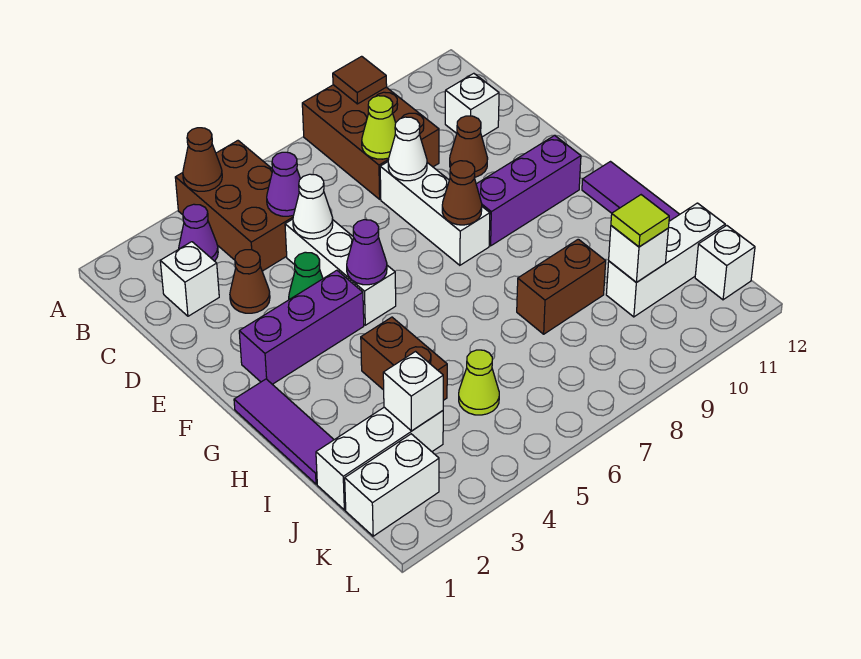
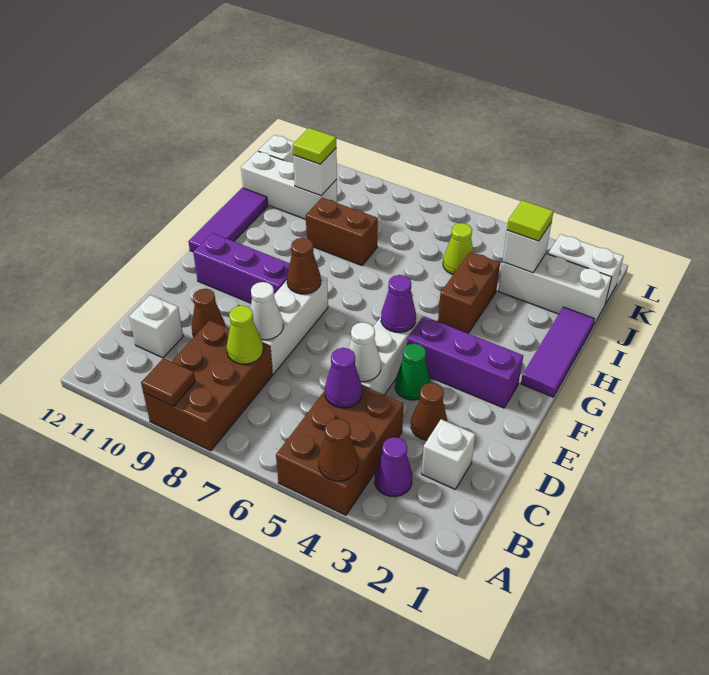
none -> lime 1x1 tile [507,200,554,241]

